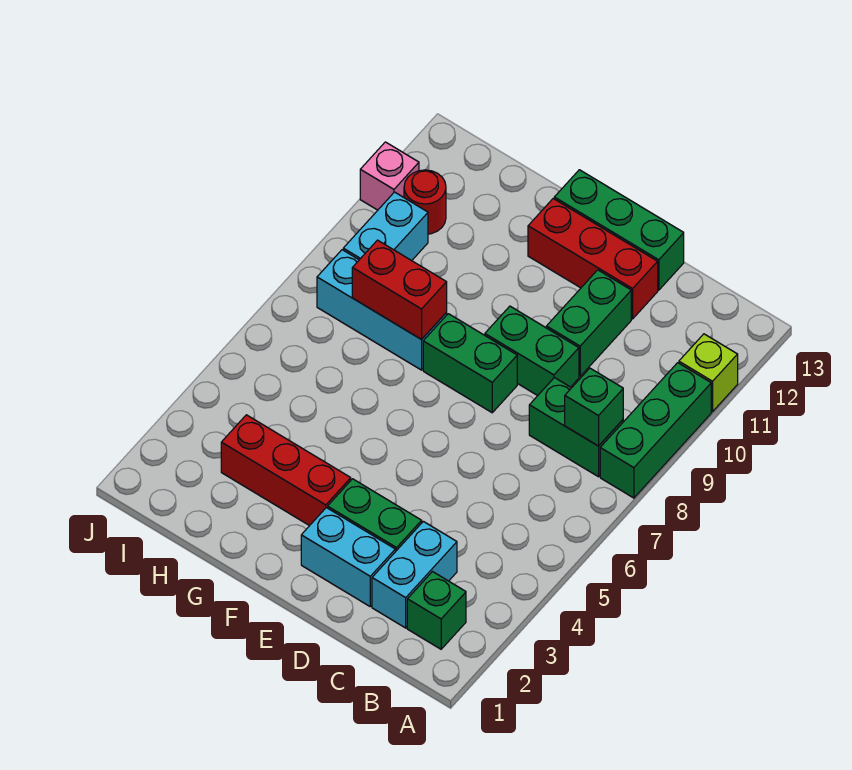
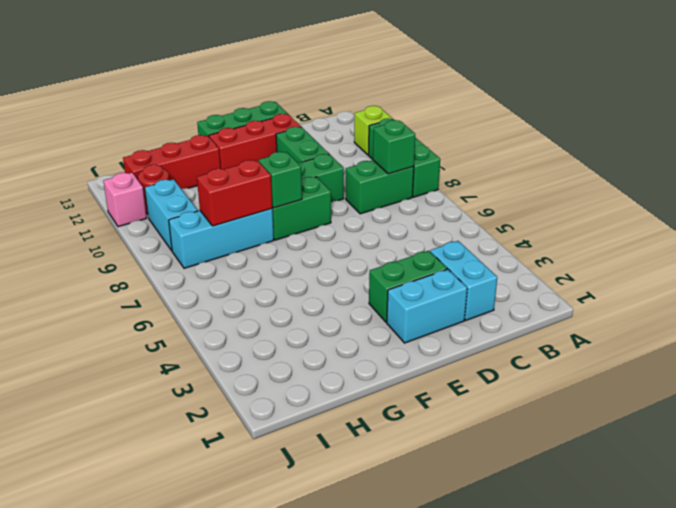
green 1x1 brick [407,572,466,649] -> green 1x1 brick moved to [259,152,302,208]
red 1x3 brick [221,415,351,526] -> red 1x3 brick moved to [123,135,221,189]

